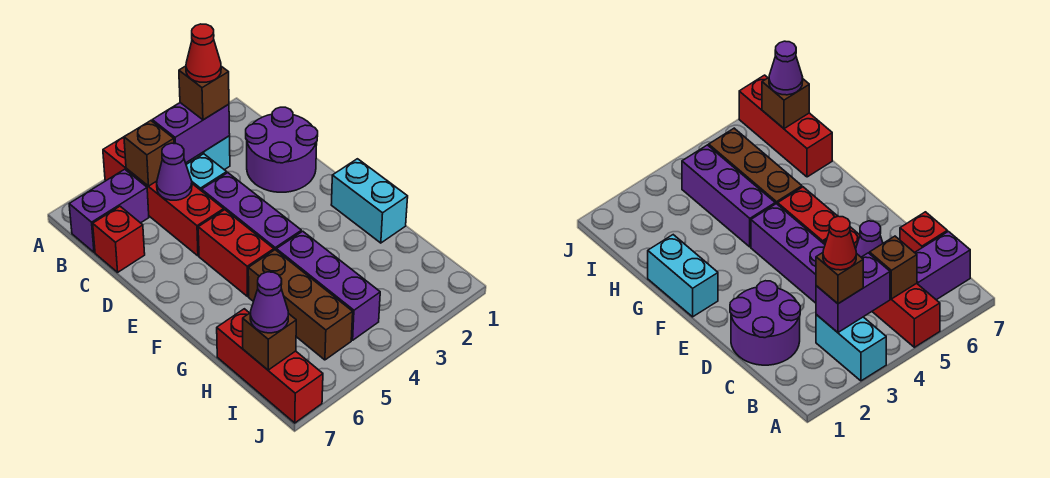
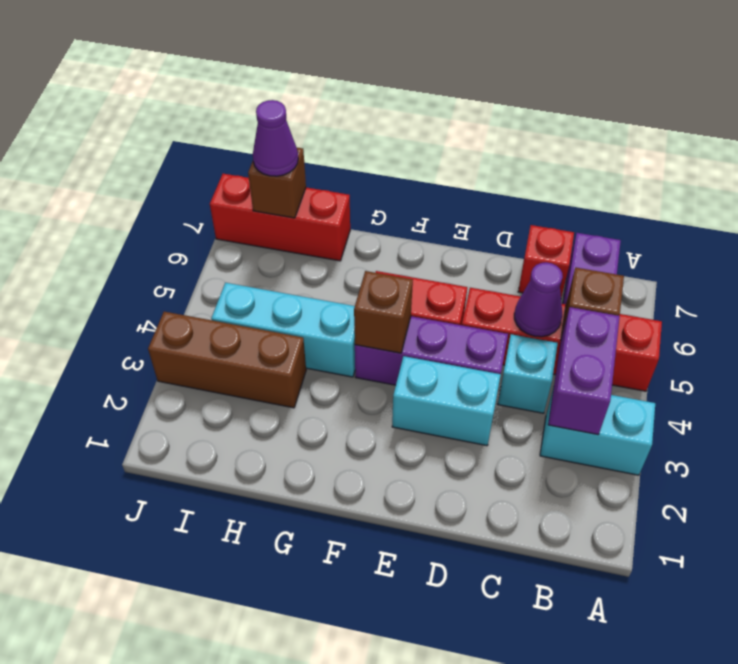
brown 1x1 brick [179,66,229,120] -> brown 1x1 brick moved to [354,271,413,353]
red 1x1 cone [186,24,221,82] -> none
purple 2x2 round brick [246,107,318,192] -> none
cyan 1x2 brick [331,159,408,243] -> cyan 1x2 brick moved to [392,356,501,446]
purple 1x3 brick [276,231,380,340] -> cyan 1x3 brick [211,283,355,377]
brown 1x3 brick [248,250,353,360] -> brown 1x3 brick moved to [148,312,306,408]

